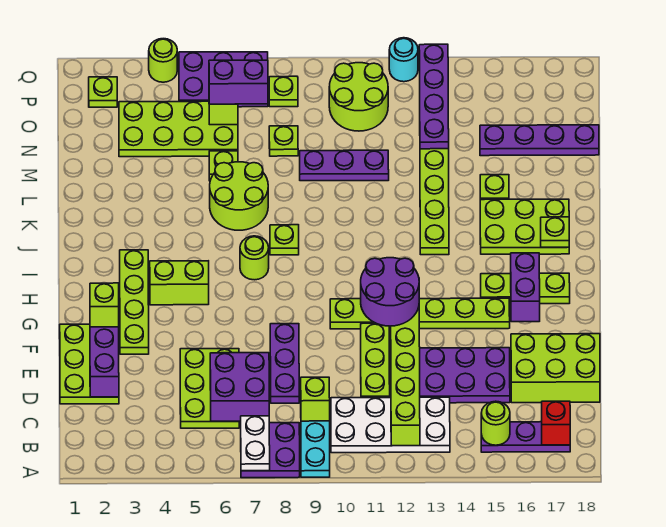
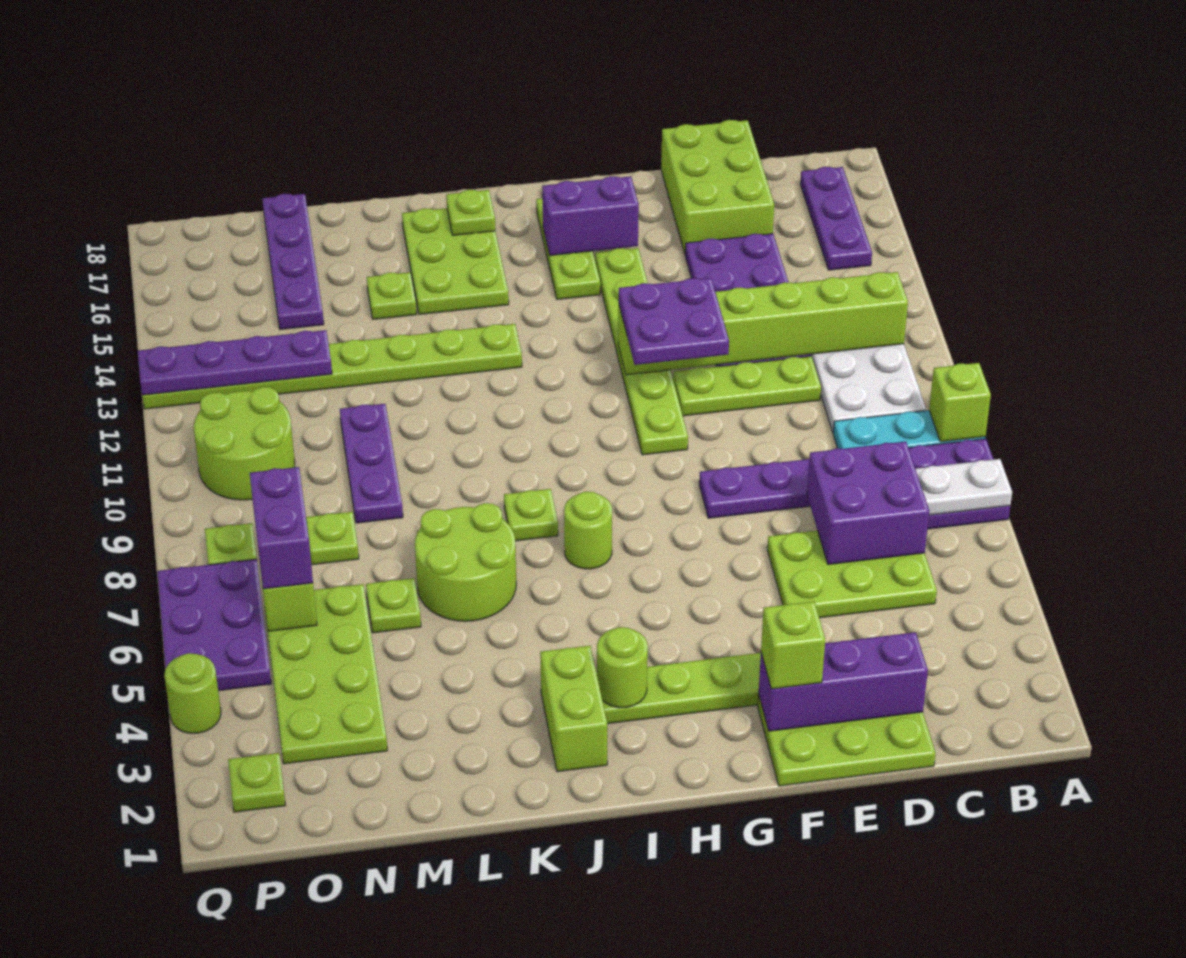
lime 1x1 round brick [481,401,510,445] -> lime 1x1 round brick moved to [597,627,648,708]
red 1x1 brick [542,401,570,445] -> none
lime 1x1 brick [301,377,330,421] -> lime 1x1 brick moved to [929,363,991,442]
purple 2x2 round brick [361,258,419,326] -> purple 2x2 plate [619,278,729,365]
lime 1x2 brick [150,261,209,305] -> lime 1x2 brick moved to [540,646,607,772]
cyan 1x1 round brick [389,38,418,82] -> none

